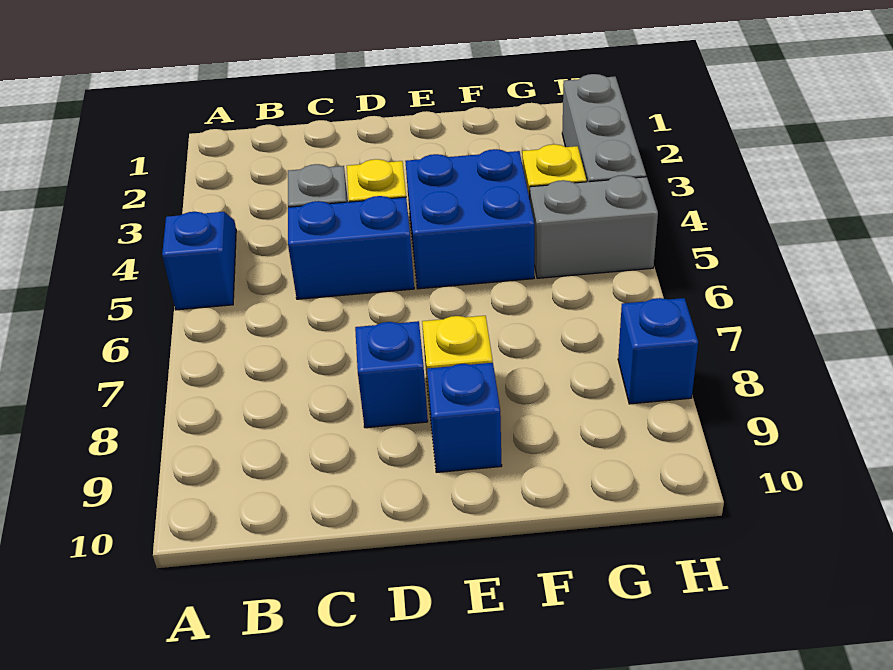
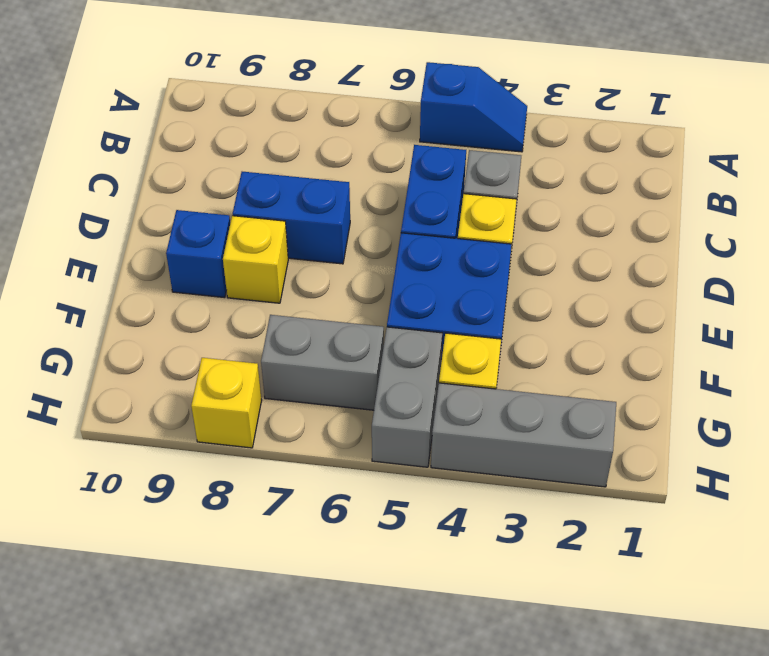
blue 1x1 brick [355,321,428,428] -> blue 1x2 brick [233,172,350,264]
none -> grey 1x2 brick [261,315,384,410]
blue 1x1 brick [618,298,698,404] -> yellow 1x1 brick [191,358,262,448]

